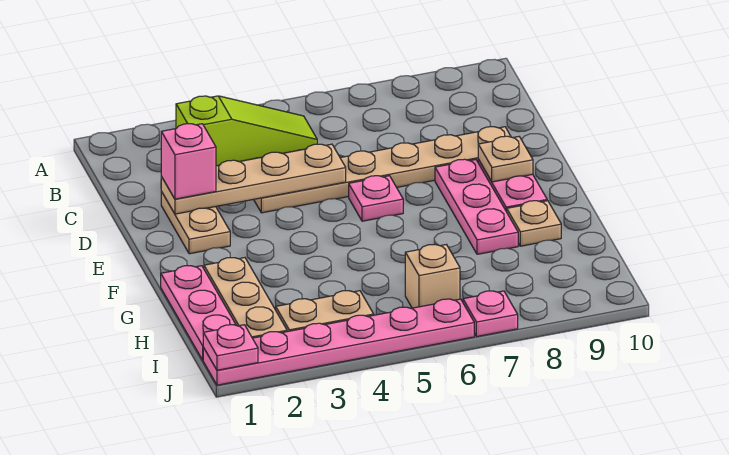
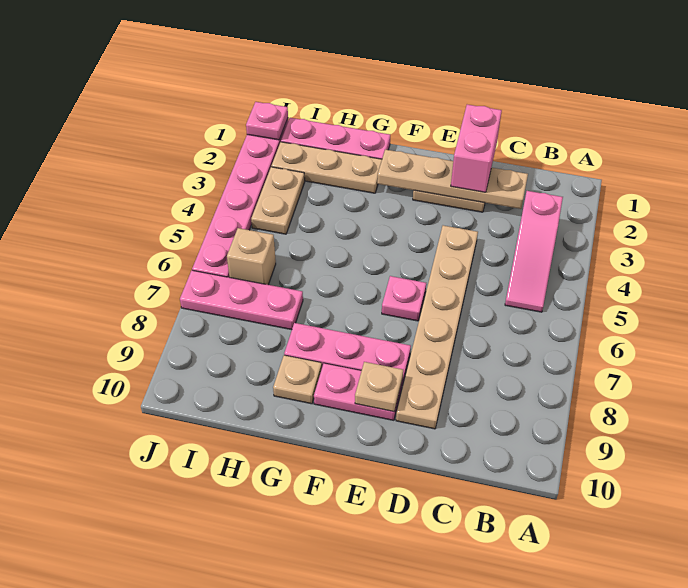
lime 1x3 slope [176,96,317,166] -> pink 1x3 slope [505,191,563,312]
tan 1x4 plate [161,144,346,214] -> tan 1x4 plate turned to [377,150,528,209]
pink 1x1 brick [161,124,216,199] -> pink 1x2 brick [451,105,502,192]
pink 1x1 plate [463,291,518,336] -> pink 1x3 plate [180,270,303,330]

